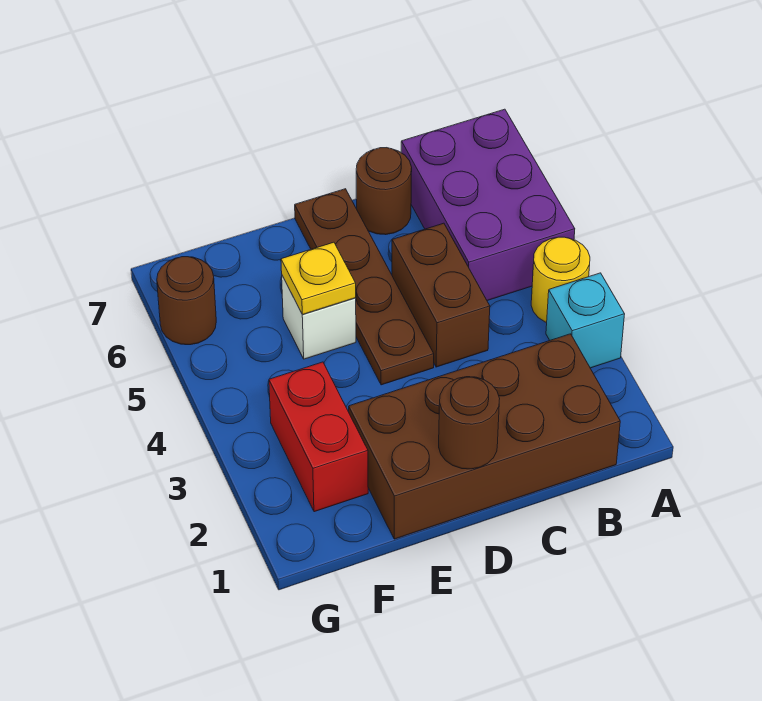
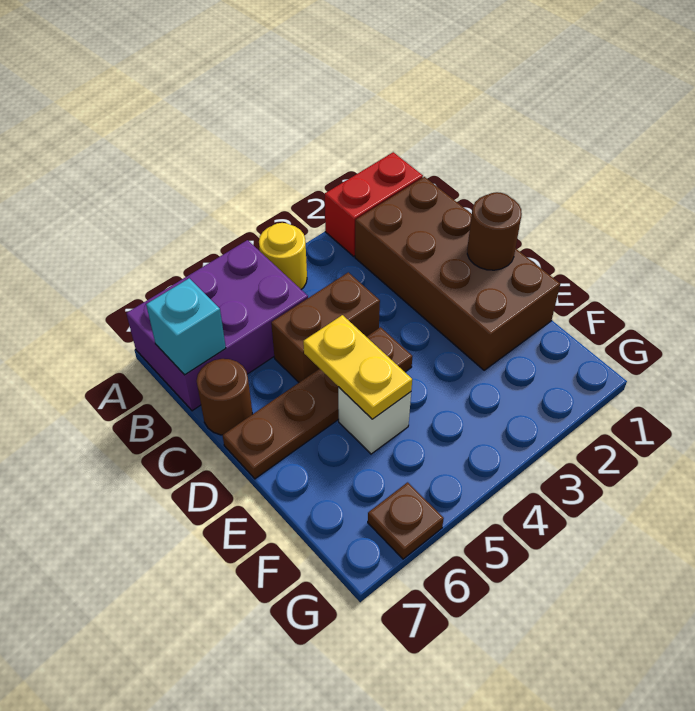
cyan 1x1 brick [546,273,625,368] -> cyan 1x1 brick moved to [146,278,226,375]
yellow 1x1 plate [281,242,356,314] -> yellow 1x2 plate [303,315,412,419]
red 1x2 brick [269,362,368,512] -> red 1x2 brick moved to [325,152,423,256]
brown 1x1 round brick [157,257,216,345] -> brown 1x1 plate [368,482,444,559]

